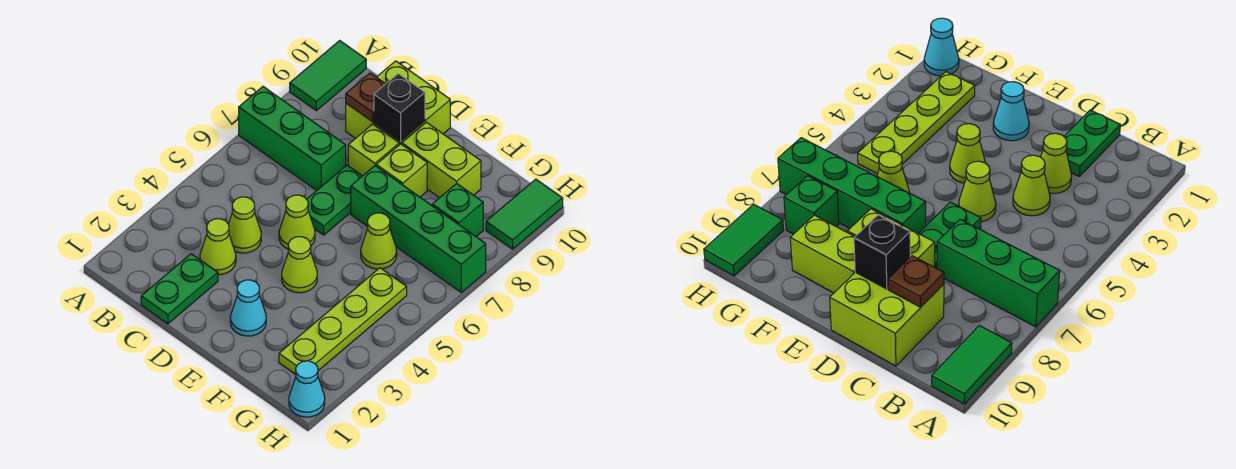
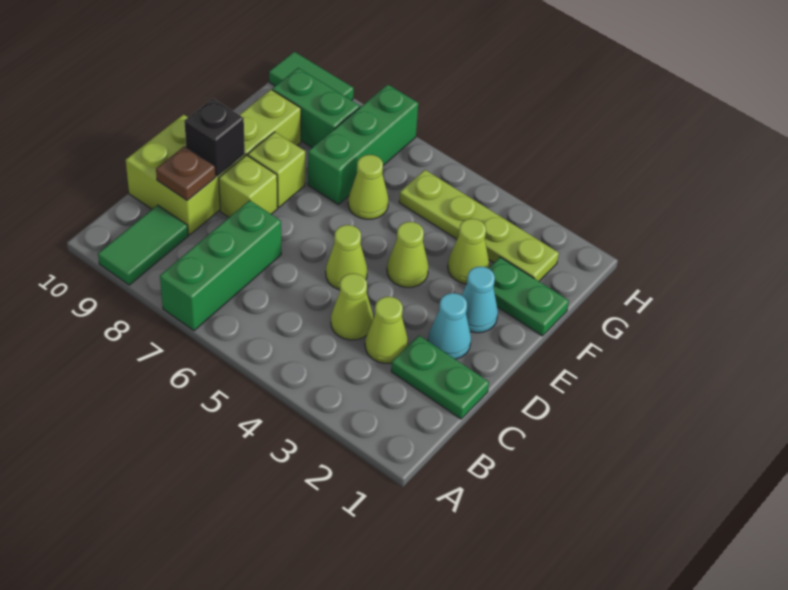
green 1x2 tile [290,41,366,111] -> green 1x2 tile turned to [98,205,188,285]
green 1x2 plate [307,165,362,235] -> green 1x2 plate moved to [488,257,569,336]
green 1x4 brick [351,166,486,293] -> green 1x3 brick [308,85,418,204]
none -> lime 1x1 cone [448,219,489,284]
green 1x1 brick [432,183,483,237] -> green 1x2 brick [272,68,360,147]
cyan 1x1 cone [289,361,325,417] -> cyan 1x1 cone moved to [428,293,471,359]

